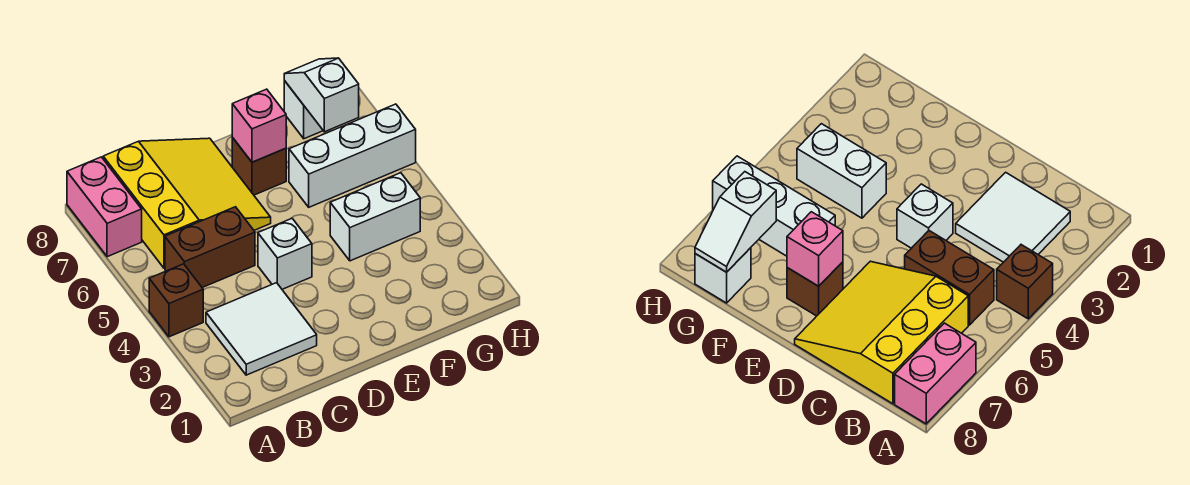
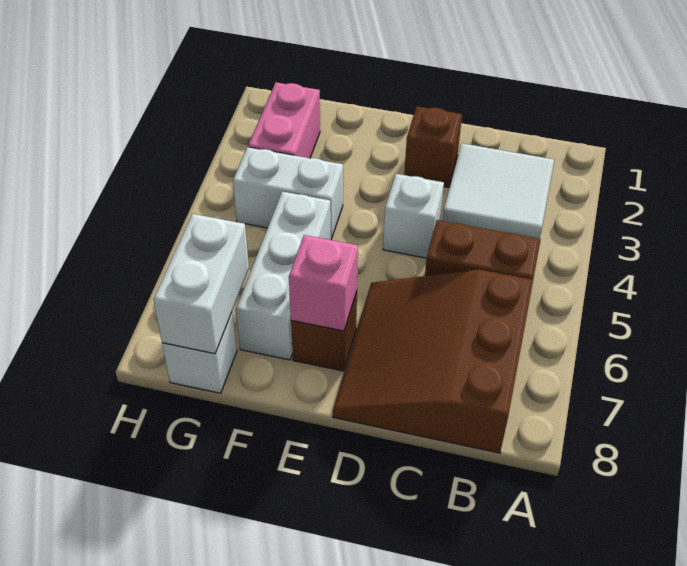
brown 1x1 brick [149,264,203,337] -> brown 1x1 brick moved to [404,106,462,187]
pink 1x2 brick [67,157,142,257] -> pink 1x2 brick moved to [248,82,320,158]
yellow 3x3 slope [103,138,271,268] -> brown 3x3 slope [333,270,533,453]
white 1x3 brick [289,104,416,207] -> white 1x3 brick turned to [236,191,331,360]
white 1x2 slope [284,58,359,132] -> white 1x2 brick [153,214,249,354]

